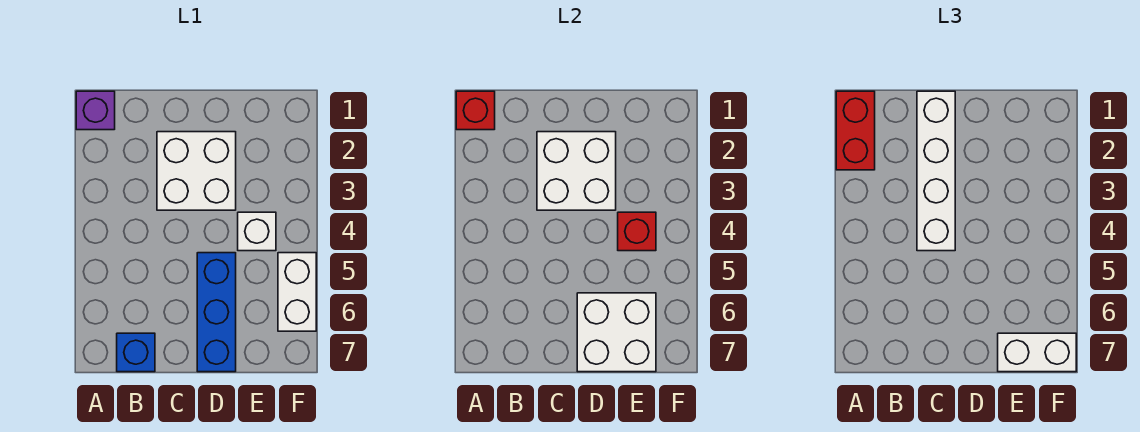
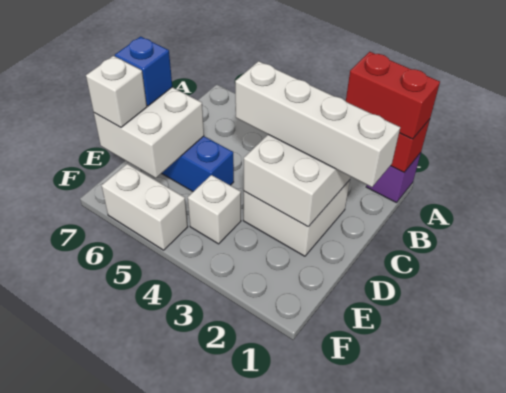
blue 1x1 brick [117,333,155,372] -> blue 1x1 brick moved to [115,36,172,106]
red 1x1 brick [618,212,656,251] -> none
white 1x2 brick [998,333,1076,372] -> white 1x1 brick [86,56,147,127]

